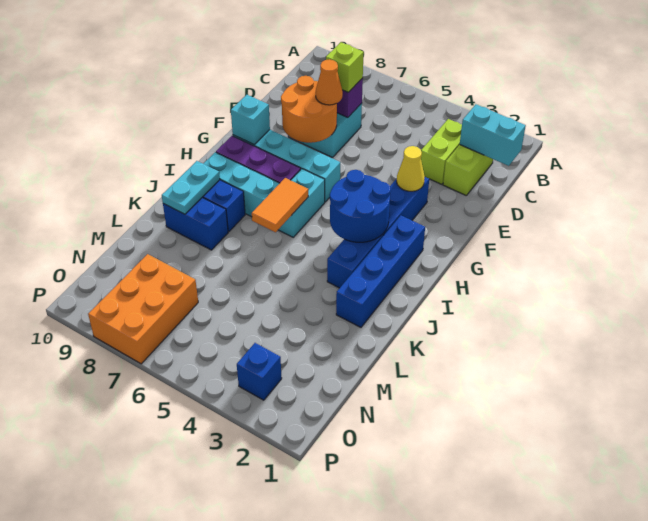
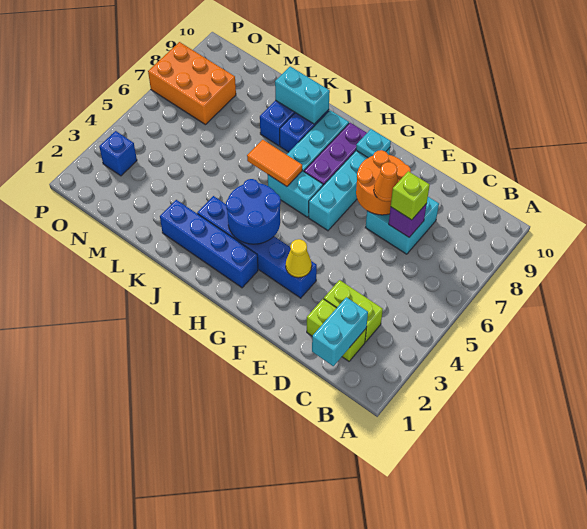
cyan 1x1 brick [231,95,270,145] -> cyan 1x1 plate [356,129,391,158]
cyan 1x2 plate [162,161,220,214] -> cyan 1x2 brick [275,66,330,124]

